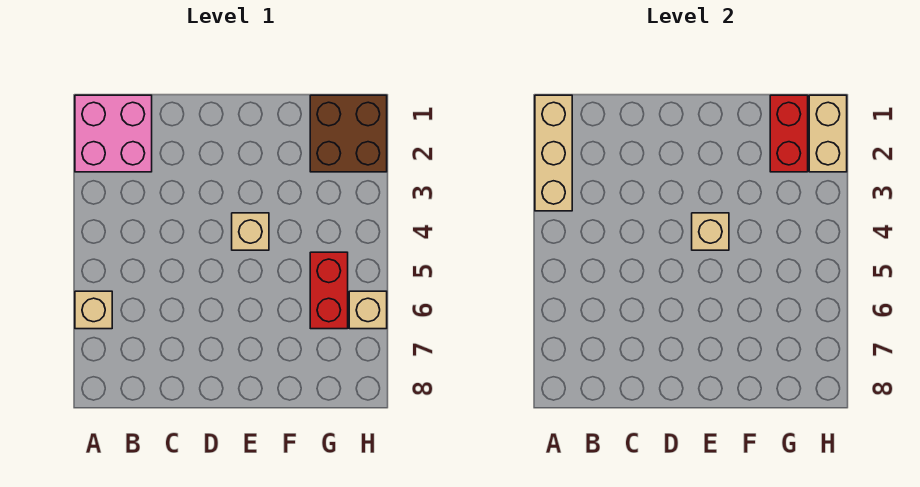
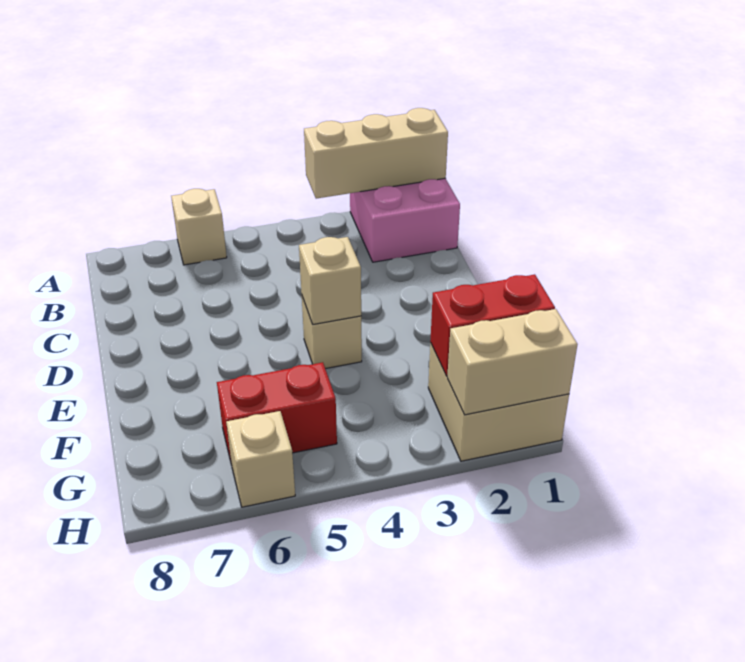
brown 2x2 brick [310,95,387,172] -> tan 2x2 brick [428,342,569,461]

